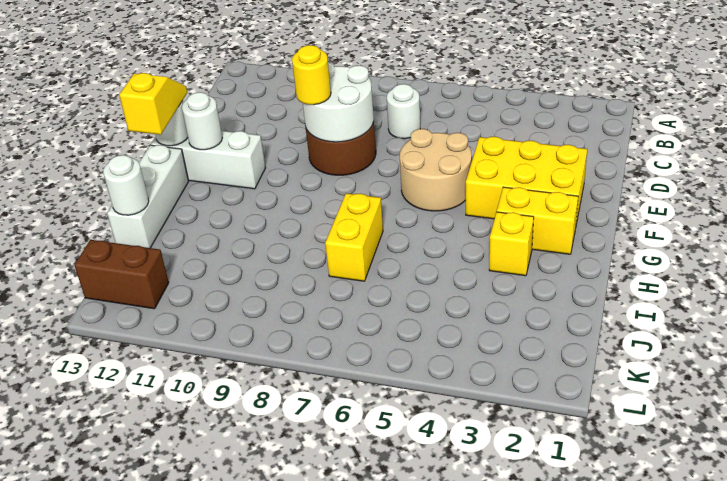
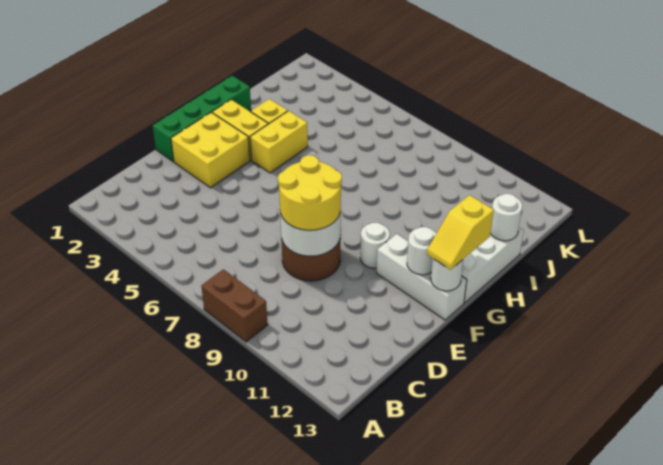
white 1x1 round brick [387,84,420,139] -> white 1x1 round brick moved to [360,223,390,268]
none -> green 1x4 brick [153,76,251,162]
yellow 2x3 brick [466,137,587,224] -> yellow 2x2 brick [171,112,250,188]
tan 2x2 round brick [400,129,472,211] -> none
yellow 1x1 round brick [292,45,331,105] -> yellow 2x2 round brick [278,155,342,230]
yellow 1x2 brick [325,193,383,281] -> yellow 1x2 brick moved to [250,111,308,173]
brown 1x2 brick [74,240,169,309] -> brown 1x2 brick moved to [201,269,268,342]

